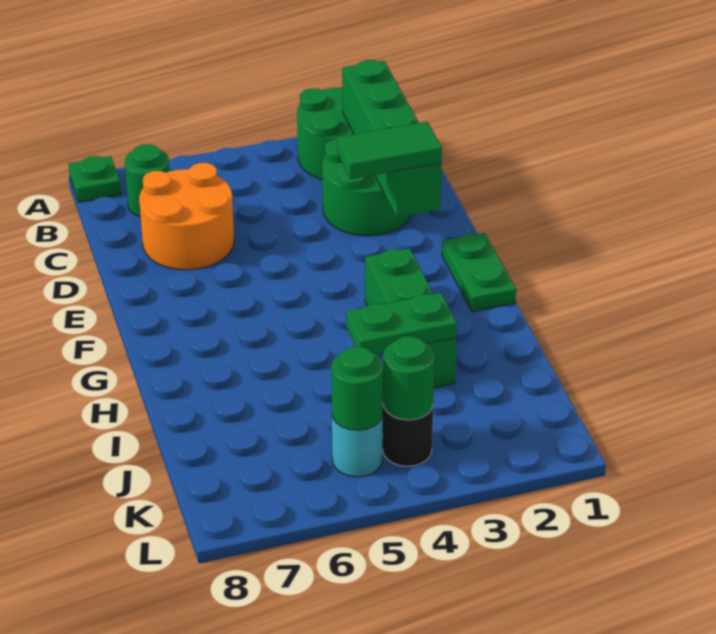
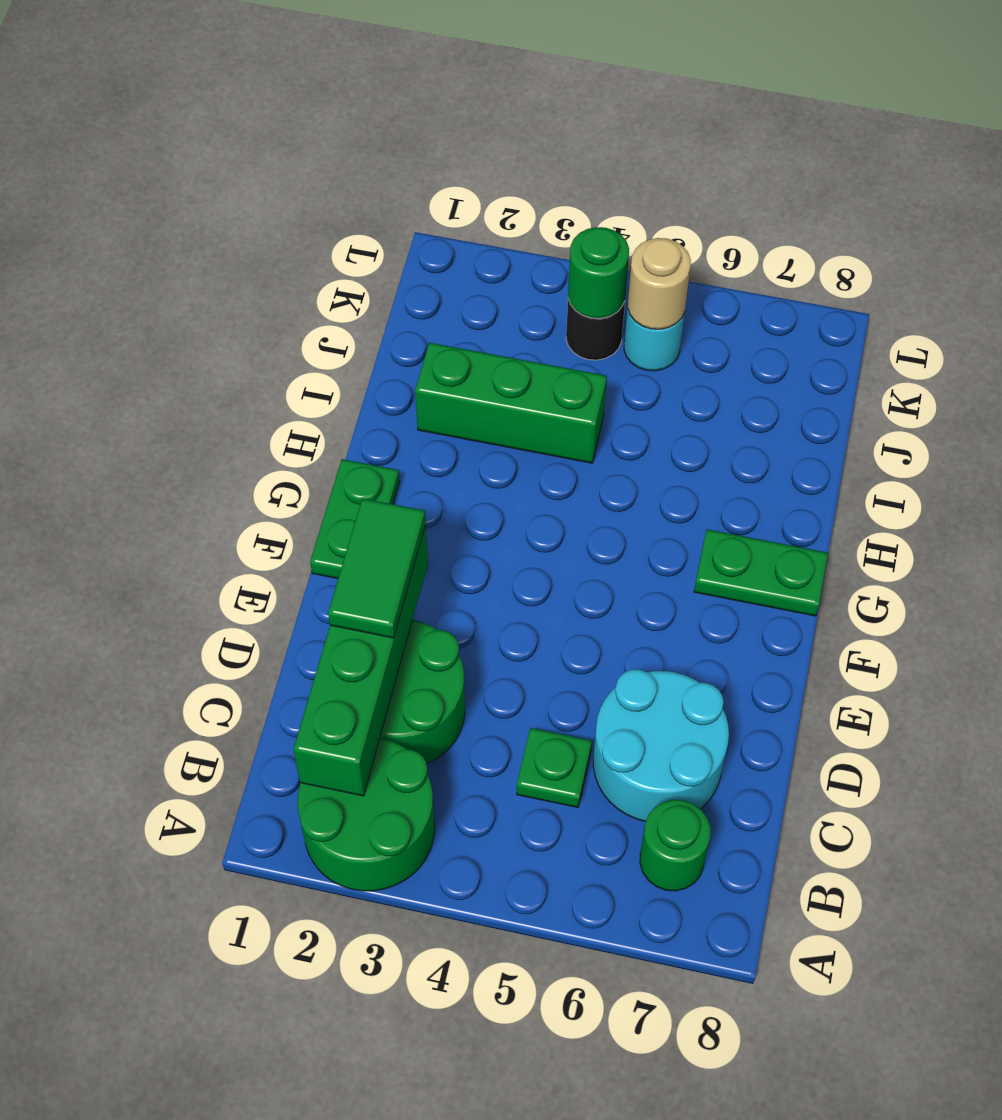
green 1x1 plate [69,156,121,202] -> green 1x1 plate moved to [517,728,592,807]
orange 2x2 round brick [139,163,234,270] -> cyan 2x2 round brick [593,669,729,822]
green 1x2 tile [337,122,442,179] -> green 1x2 tile turned to [328,498,426,638]
green 1x3 brick [365,248,456,388] -> green 1x3 brick turned to [415,343,607,463]
green 1x2 plate [346,293,457,354] -> green 1x2 plate moved to [694,529,828,616]
green 1x1 round brick [332,347,383,431] -> tan 1x1 round brick [628,238,691,329]

